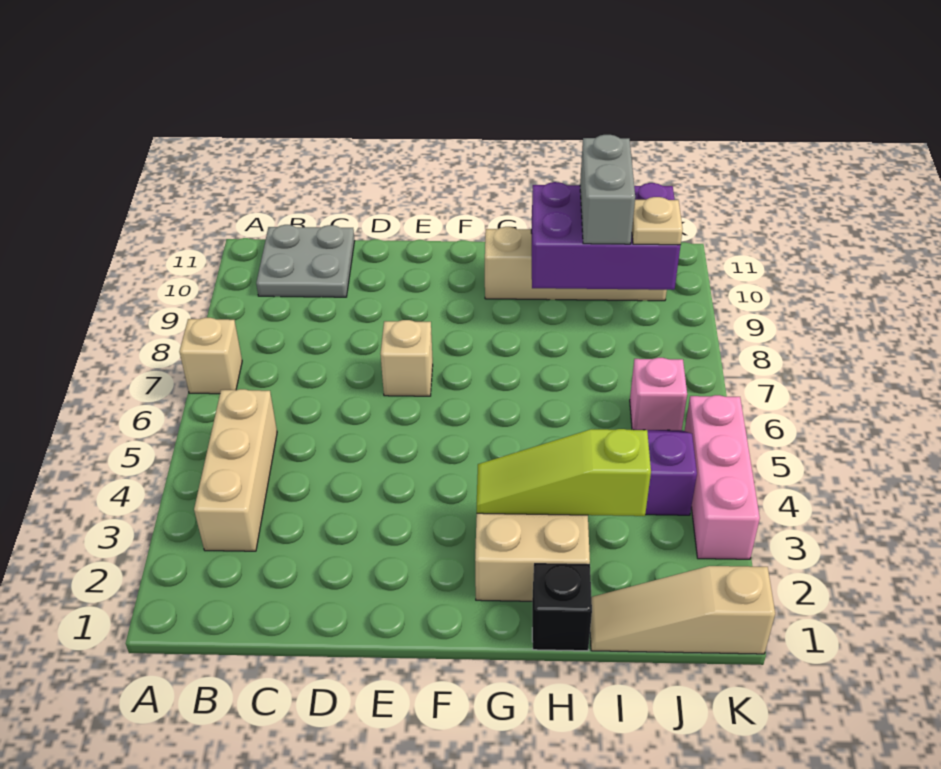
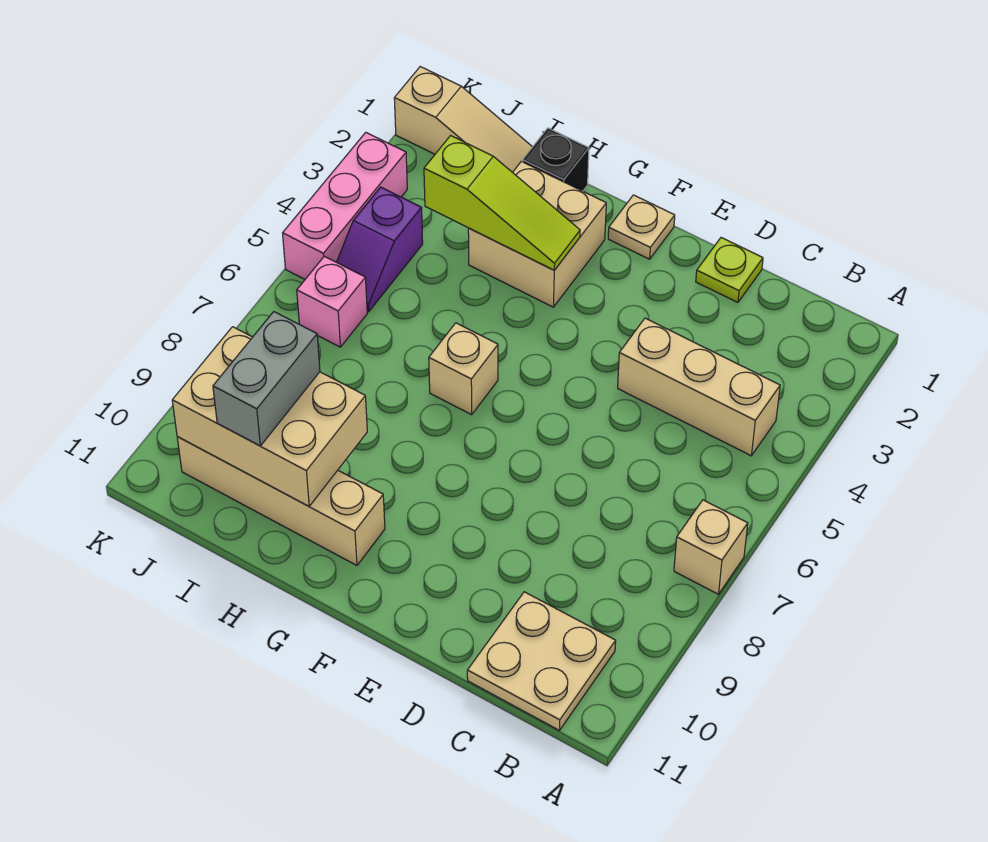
tan 1x3 brick [194,389,277,551] -> tan 1x3 brick turned to [618,318,780,456]
grey 2x2 plate [256,225,355,297] -> tan 2x2 plate [467,592,616,730]
none -> lime 1x1 plate [696,238,763,302]
tan 1x1 brick [380,320,433,396] -> tan 1x1 brick moved to [429,323,498,415]
purple 2x3 brick [531,182,680,290] -> tan 2x3 brick [172,327,367,506]
tan 1x1 plate [632,197,683,245] -> tan 1x1 plate moved to [608,195,675,259]

